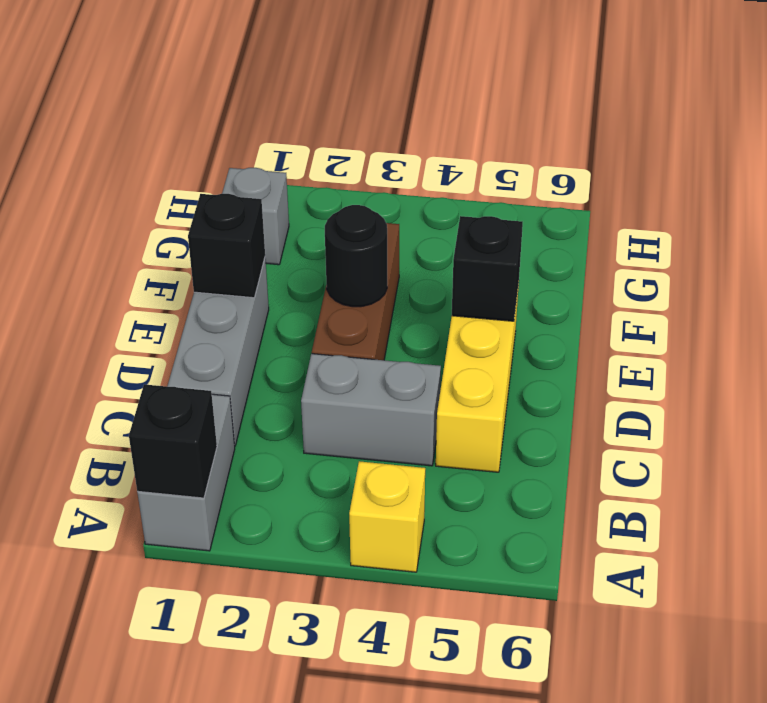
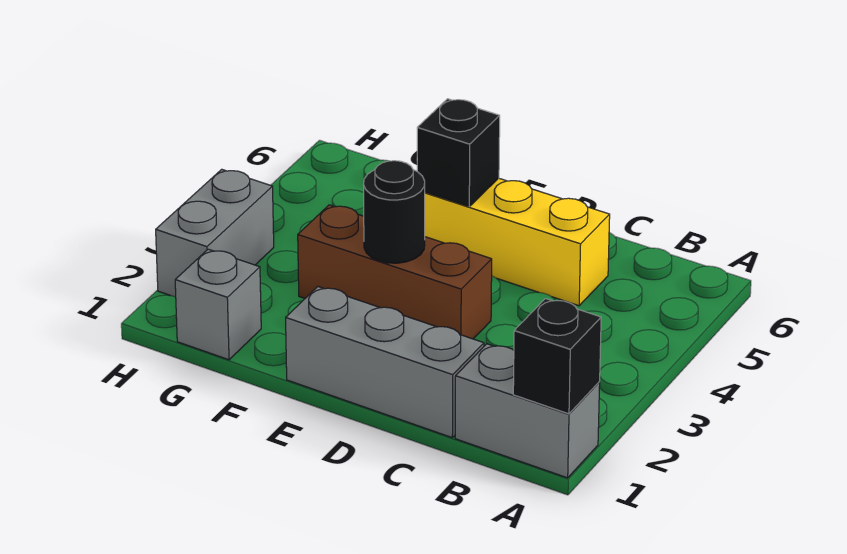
yellow 1x1 brick [349,461,425,572] -> none
grey 1x2 brick [301,354,441,466] -> grey 1x2 brick moved to [156,169,274,297]
black 1x1 brick [188,194,265,298] -> none

